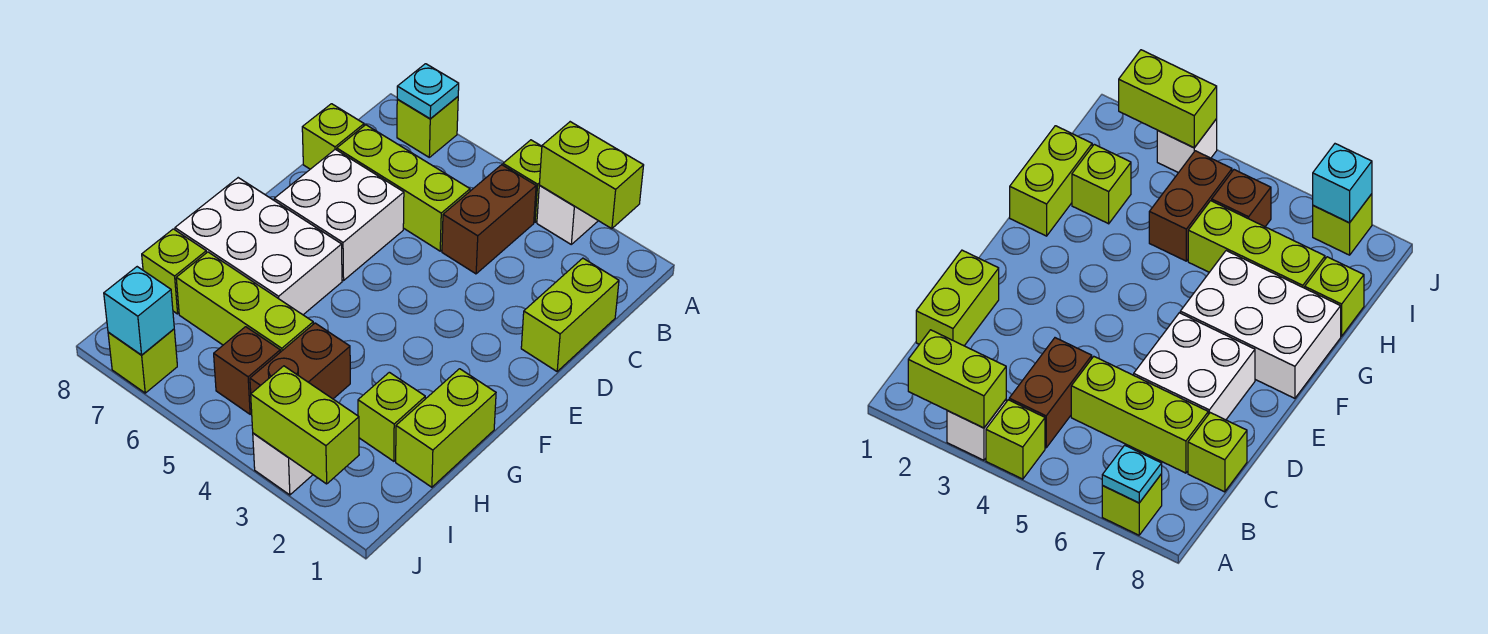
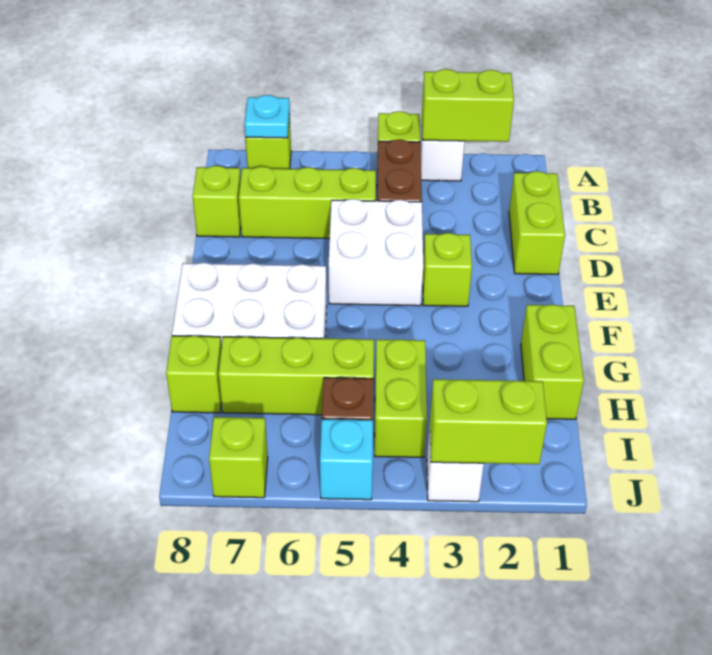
white 2x2 brick [274,149,404,281] -> white 2x2 brick moved to [329,199,423,306]
lime 1x1 brick [358,372,425,461] -> lime 1x1 brick moved to [423,233,472,306]
brown 1x2 brick [250,323,350,399] -> lime 1x2 brick [375,339,427,457]
cyan 1x1 brick [104,267,174,355] -> cyan 1x1 brick moved to [320,419,373,500]

